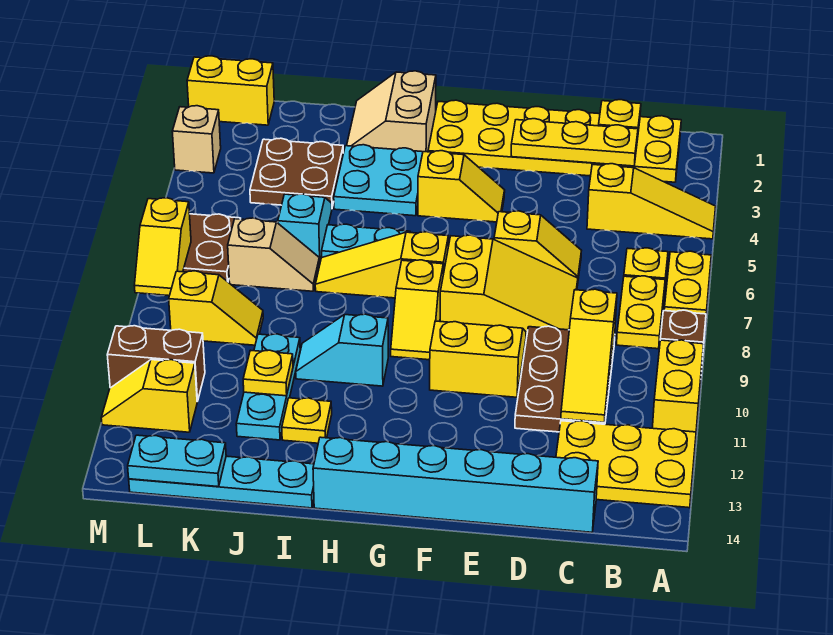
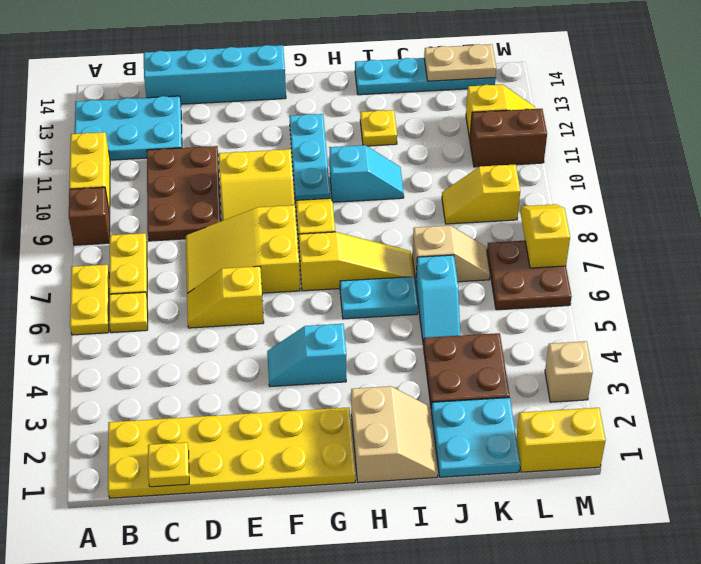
yellow 1x3 slope [587,164,716,239] -> none
yellow 2x3 plate [556,421,696,508] -> cyan 2x3 plate [75,96,182,160]
yellow 1x3 plate [511,119,638,166] -> none
yellow 1x3 slope [561,289,617,422] -> none
cyan 1x6 brick [313,437,598,532] -> cyan 1x4 brick [144,45,286,104]
yellow 1x2 slope [418,151,505,222] -> cyan 1x2 slope [267,324,346,387]
cyan 2x2 plate [334,145,423,216] -> cyan 2x2 plate moved to [431,398,520,477]
tan 1x2 slope [228,218,320,291] -> tan 1x2 slope turned to [412,225,490,282]
cyan 1x3 plate [236,334,300,440] -> cyan 1x3 plate moved to [289,114,330,203]
yellow 1x1 plate [243,350,293,396] -> none
cyan 1x2 plate [128,435,226,487] -> tan 1x2 plate [424,44,496,81]

